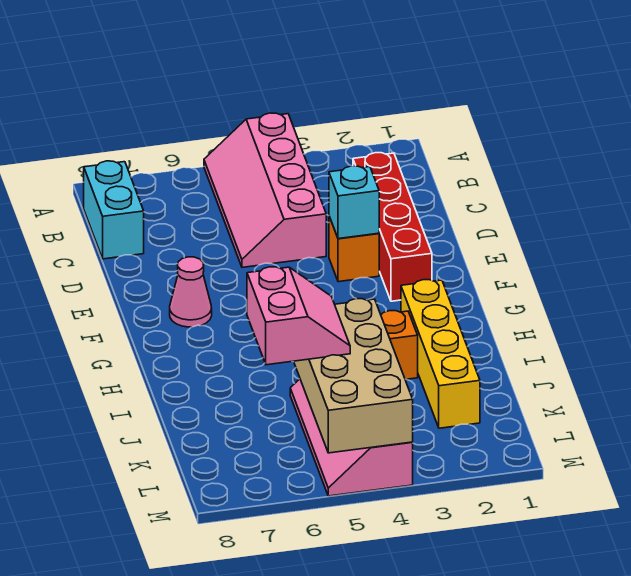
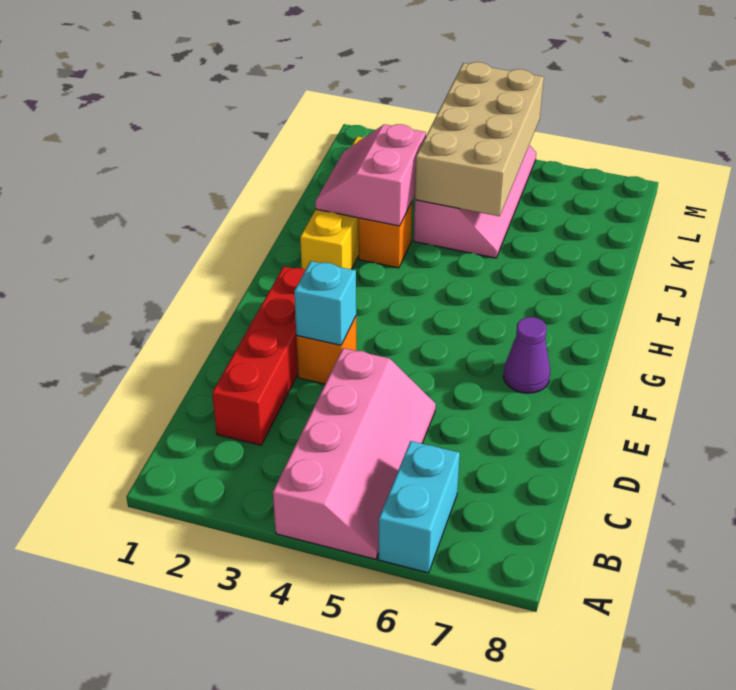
cyan 1x2 brick [84,161,144,259] -> cyan 1x2 brick moved to [378,441,460,573]
pink 1x1 cone [170,257,212,327] -> purple 1x1 cone [503,317,550,393]
pink 2x2 slope [247,267,350,365] -> pink 2x2 slope moved to [315,124,426,226]

